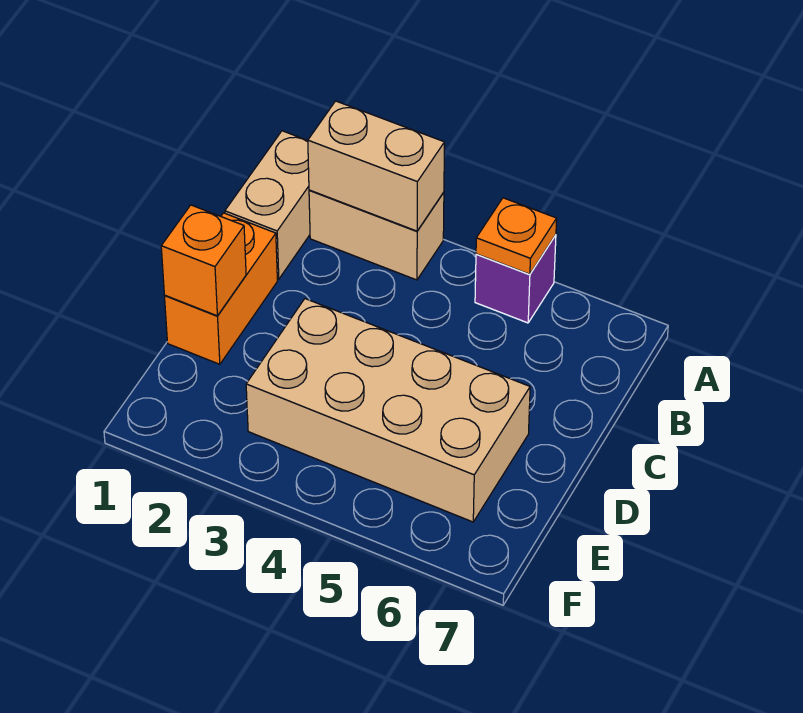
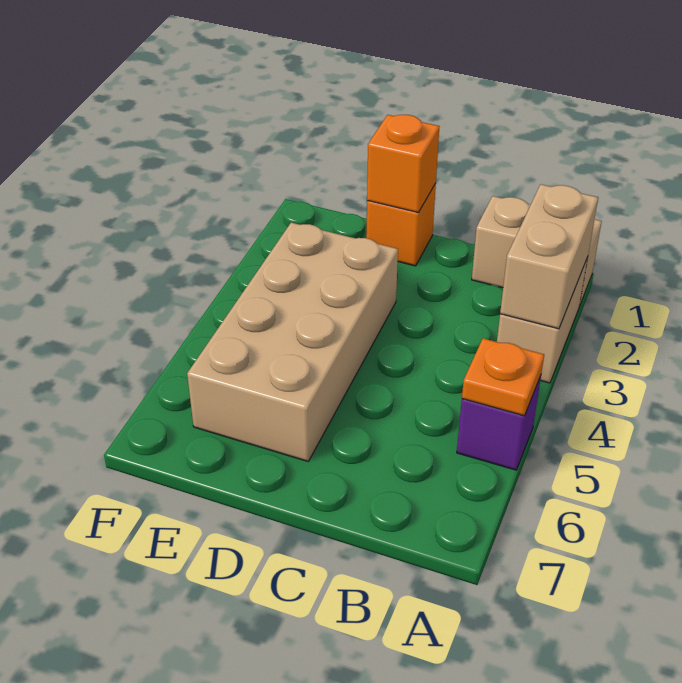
orange 1x2 brick [165,213,277,364] -> orange 1x1 brick [366,183,436,266]

